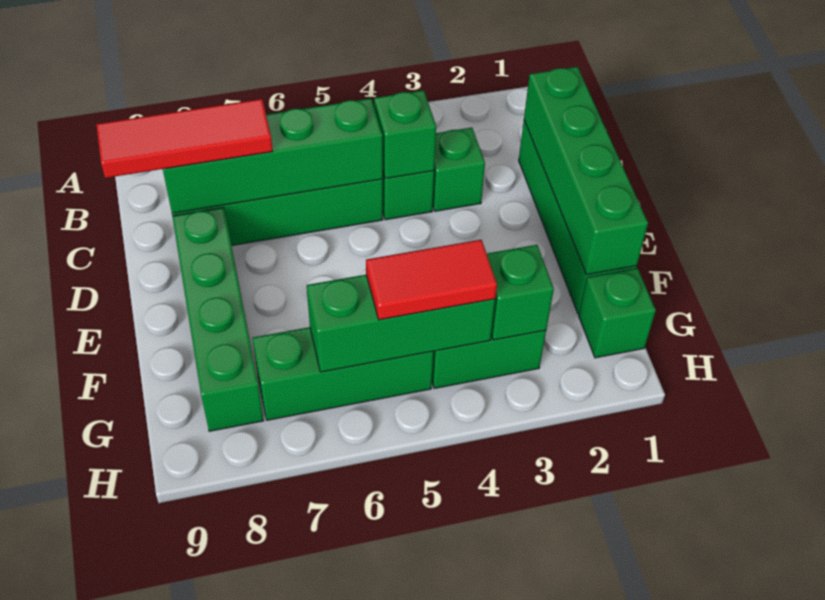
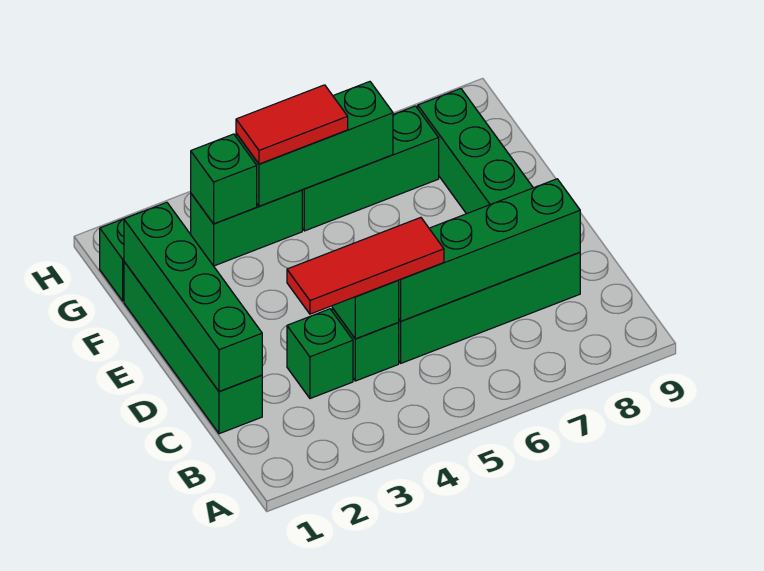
red 1x3 tile [96,99,273,178] -> red 1x3 tile moved to [287,218,444,314]

